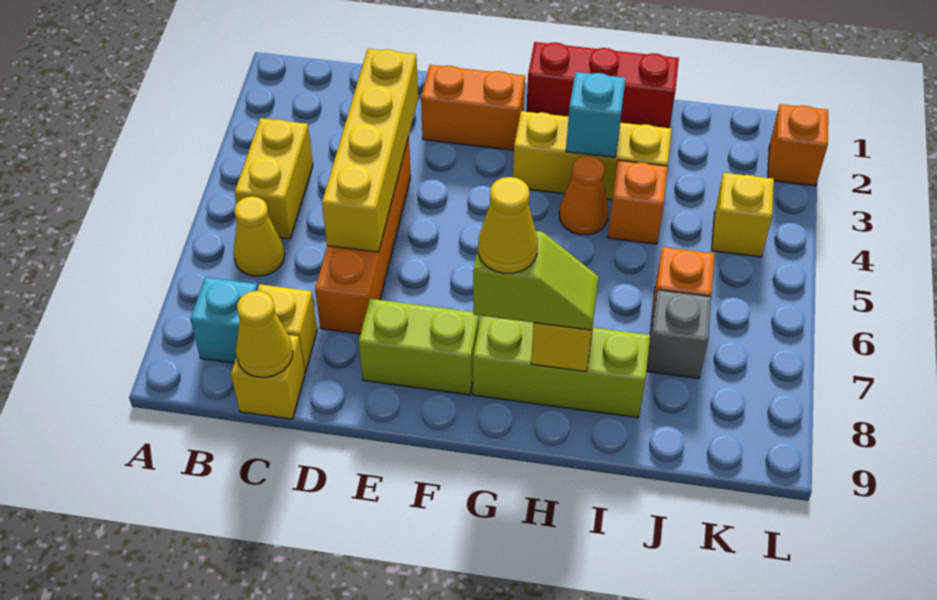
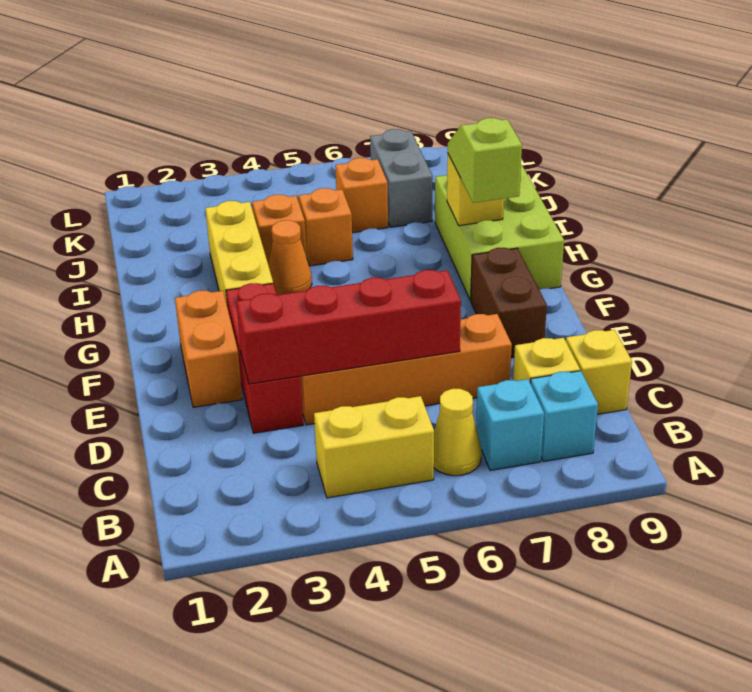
yellow 1x1 cone [236,291,293,377] -> none
yellow 1x4 brick [322,49,418,252] -> red 1x4 brick [236,270,461,384]
lime 1x2 brick [359,299,479,395] -> brown 1x2 brick [471,248,547,358]
red 1x3 brick [526,42,679,128] -> red 1x3 brick moved to [226,283,304,433]
lime 1x3 brick [473,316,650,418] -> lime 2x3 brick [435,165,564,300]
yellow 1x1 cone [478,177,538,273] -> none
cyan 1x1 brick [566,72,625,158] -> cyan 1x1 brick moved to [476,379,544,470]
grey 1x1 brick [646,290,711,379] -> grey 1x2 brick [370,129,433,227]
yellow 1x1 brick [712,173,774,257] -> none
orange 1x1 brick [768,104,828,186] -> orange 1x1 brick moved to [299,188,353,266]

